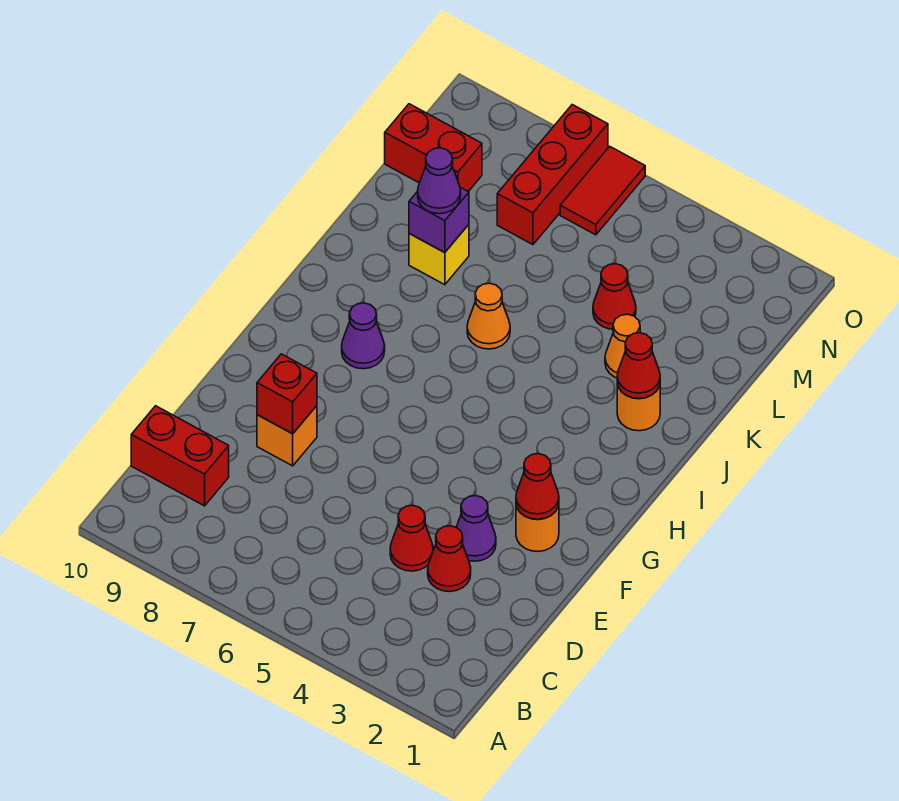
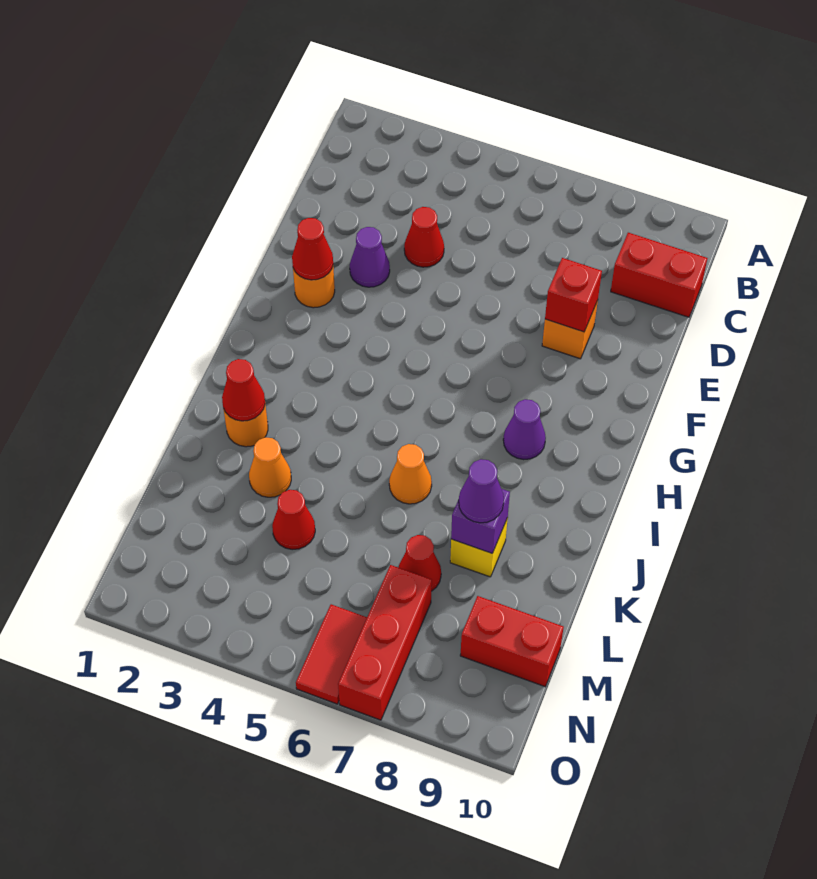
red 1x1 cone [428,526,471,592] -> red 1x1 cone moved to [399,535,441,591]

